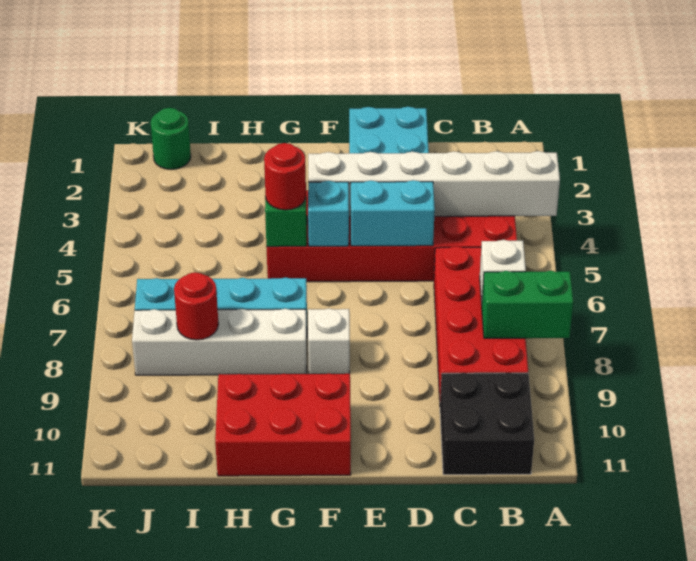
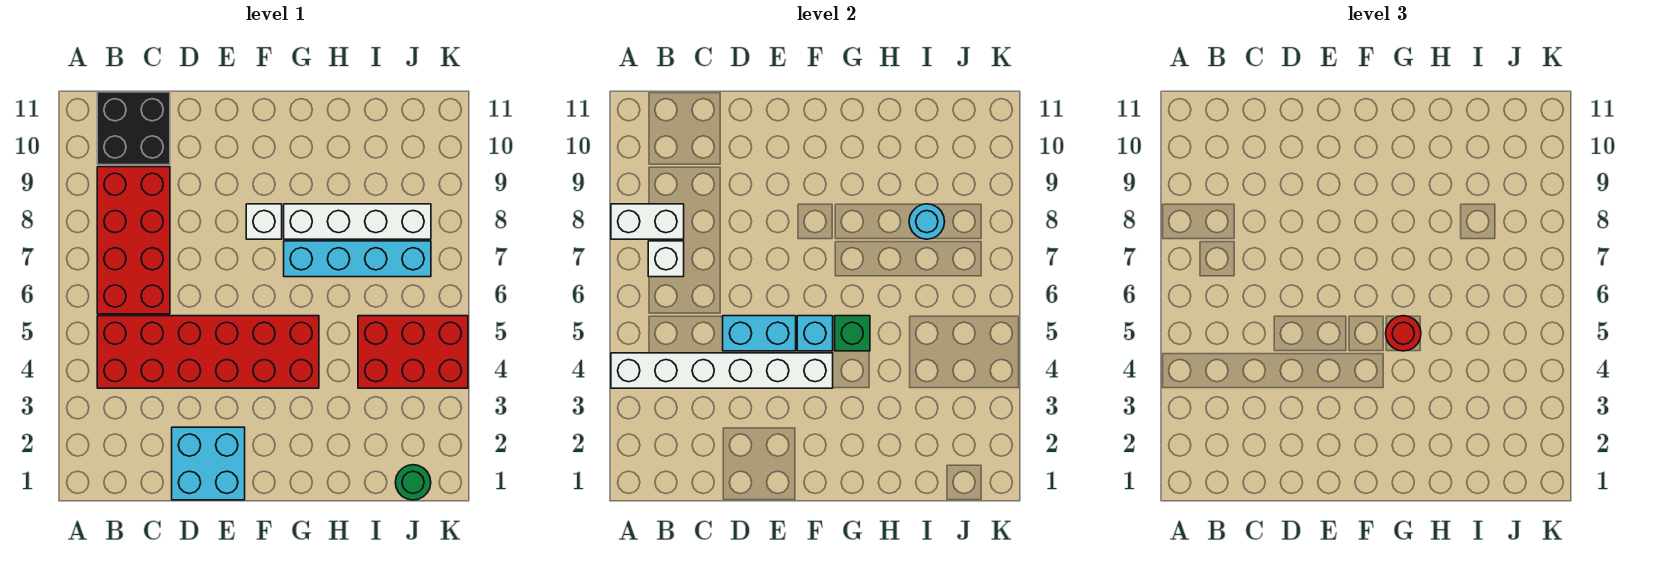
green 1x2 brick [482,271,573,338] -> white 1x2 brick [611,204,684,239]
red 2x3 brick [215,374,351,476] -> red 2x3 brick moved to [358,316,468,388]
red 1x1 round brick [174,272,219,340] -> cyan 1x1 round brick [909,204,945,239]

